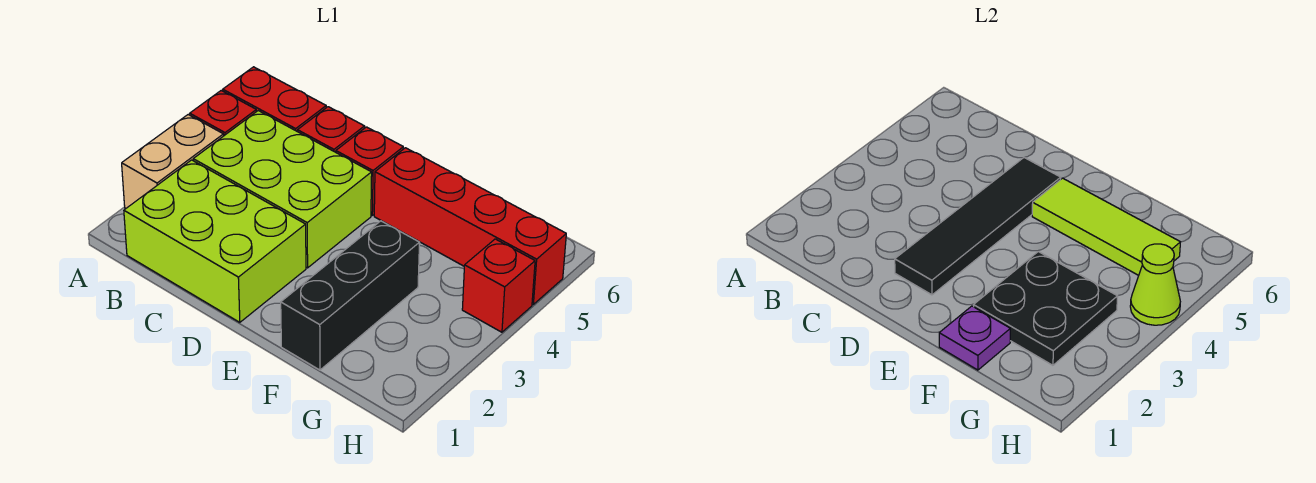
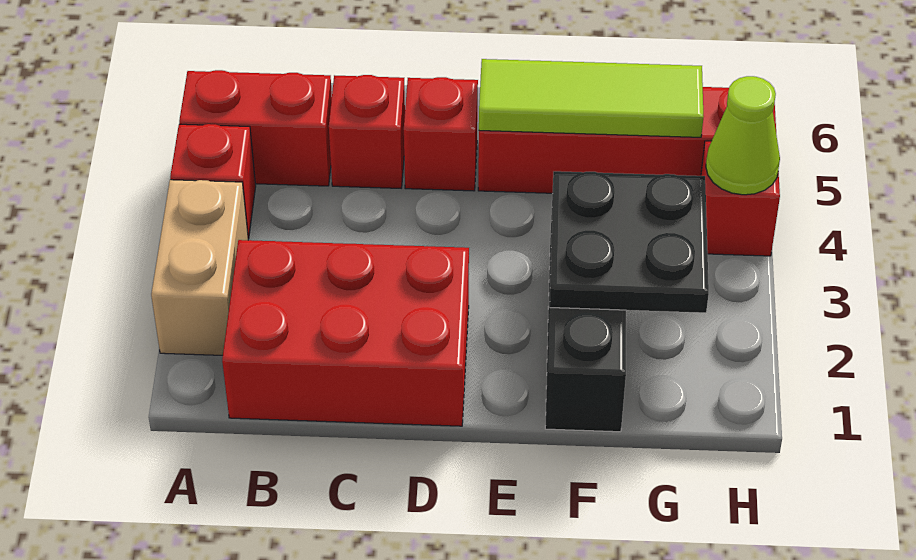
lime 2x3 brick [124,160,306,322] -> red 2x3 brick [222,240,469,426]
lime 2x3 brick [193,111,372,268] -> none
black 1x4 tile [895,157,1061,295] -> none
purple 1x1 plate [939,306,1010,370] -> none

